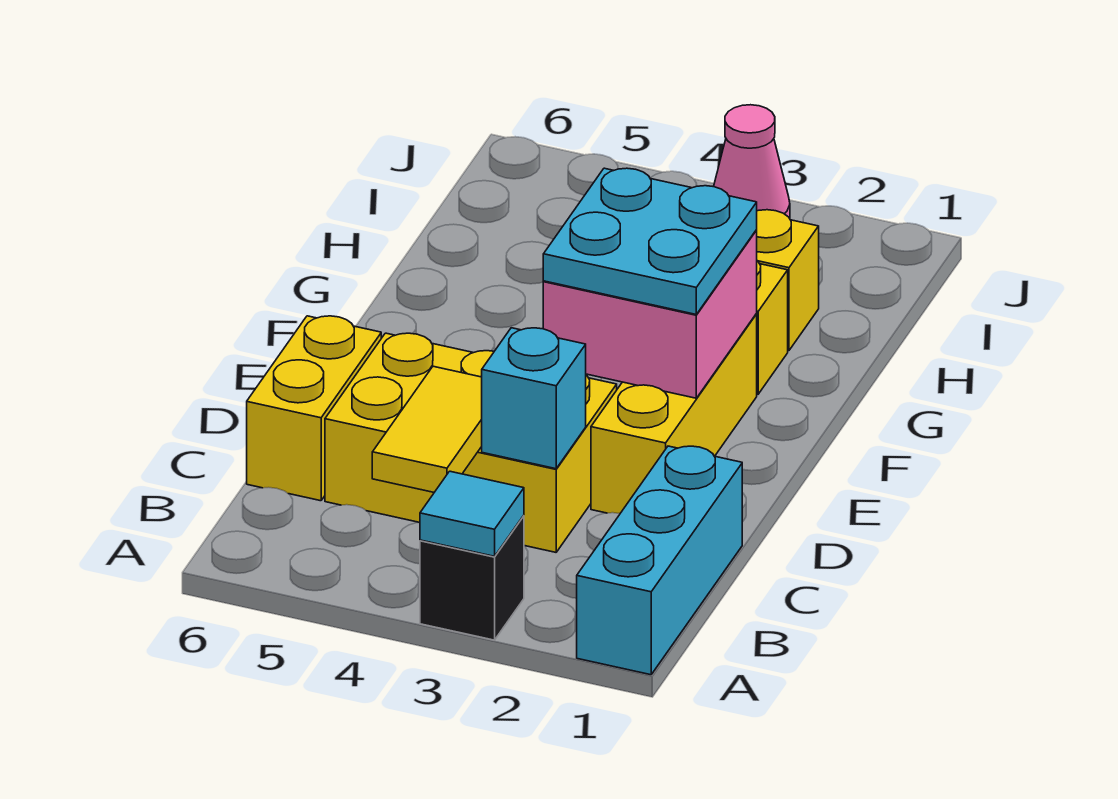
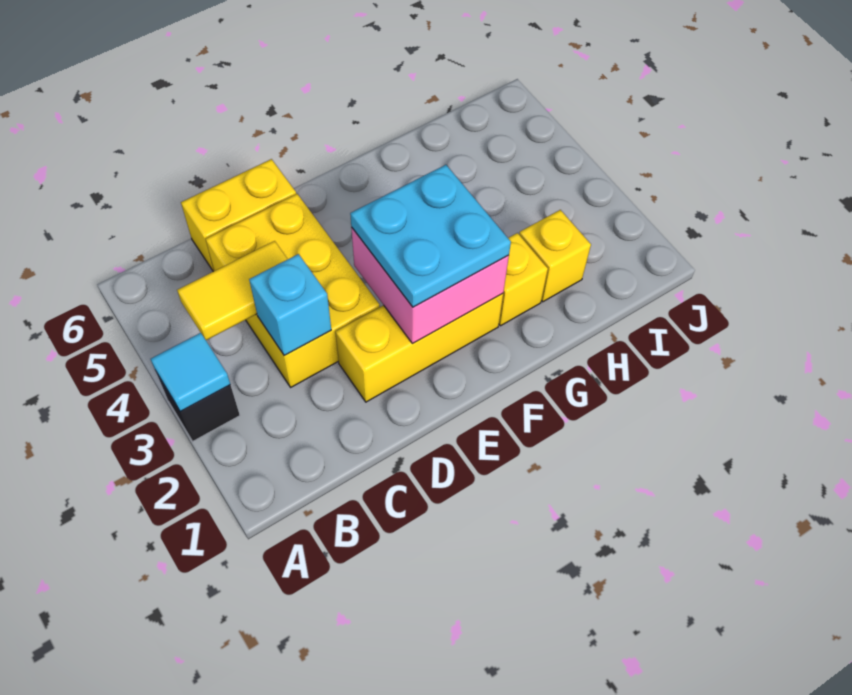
cyan 1x3 brick [577,446,742,675] -> none
pink 1x1 cone [714,105,790,218] -> none

